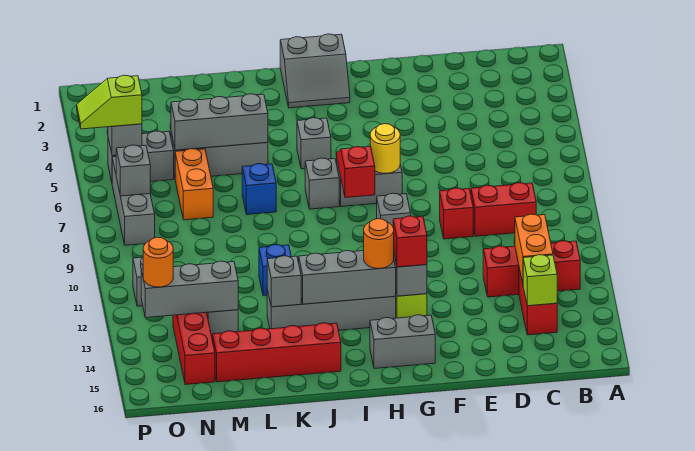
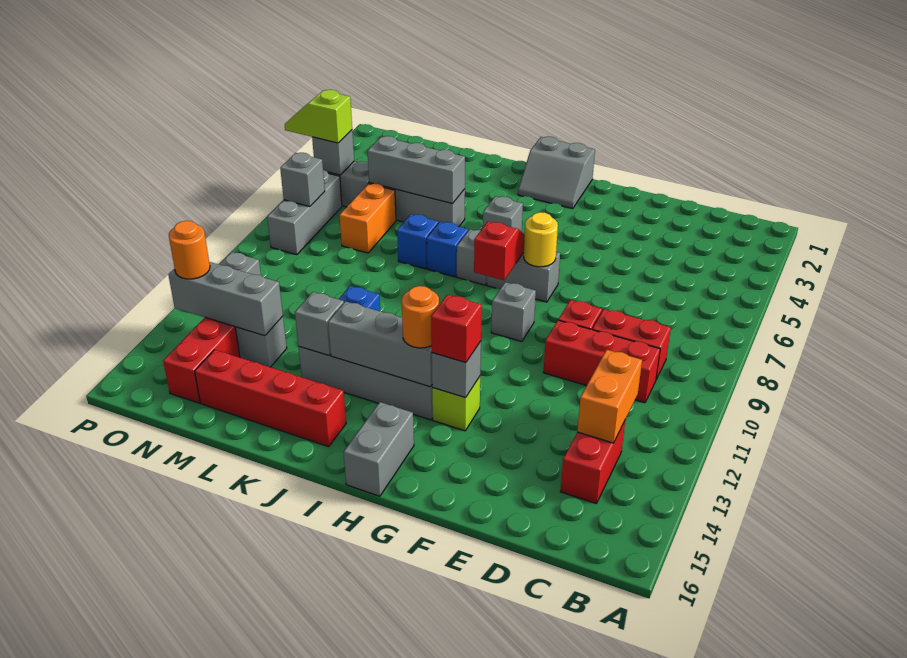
red 1x3 brick [483,241,580,297] -> red 1x3 brick moved to [543,320,660,403]
lime 1x1 brick [523,255,557,306] -> none
grey 1x2 brick [370,315,435,369] -> grey 1x2 brick turned to [344,402,414,496]
none -> blue 1x1 brick [427,222,468,277]

